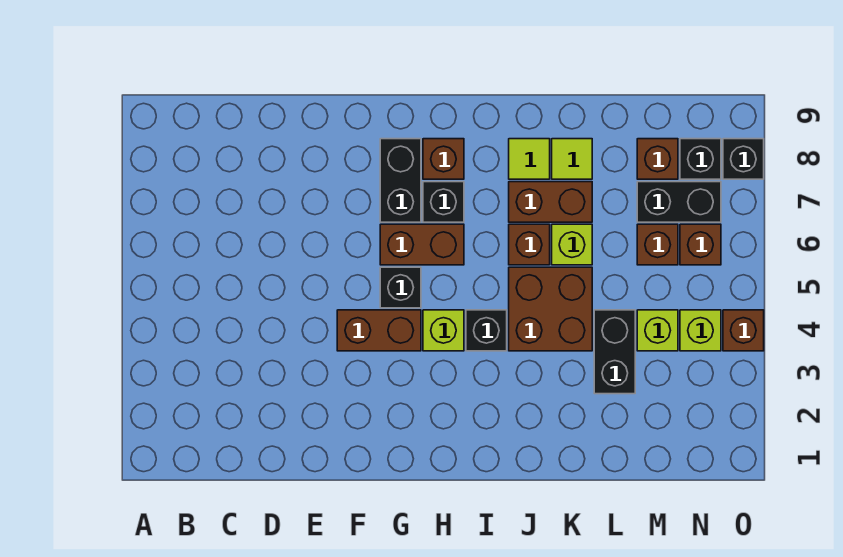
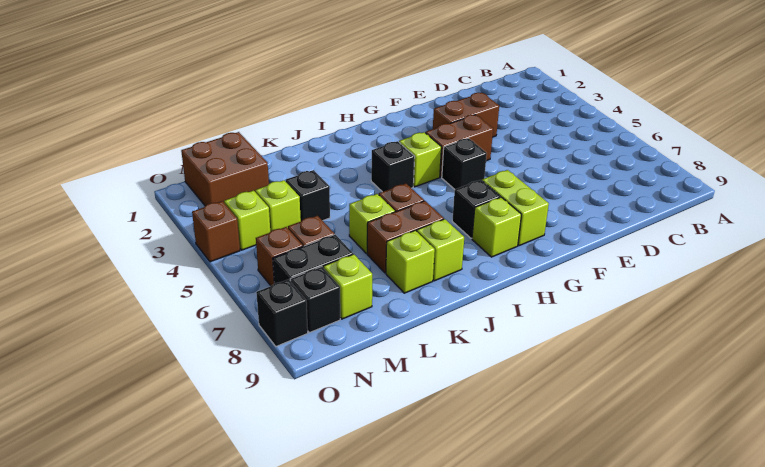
brown 1x2 brick [380,224,464,265] -> brown 1x2 brick moved to [433,93,499,137]
black 1x2 brick [380,139,421,222] -> lime 1x2 brick [482,170,549,246]
brown 1x1 brick [423,139,464,179] -> lime 1x1 brick [472,197,521,257]
brown 2x2 brick [509,267,592,351] -> brown 2x2 brick moved to [181,132,269,206]
lime 1x1 tile [509,139,550,179] -> lime 1x1 brick [417,219,464,281]
lime 1x1 tile [552,139,592,179] -> lime 1x1 brick [386,230,435,293]
black 1x2 brick [594,310,635,394] -> black 1x1 brick [286,170,330,221]
brown 1x1 brick [637,139,678,179] -> lime 1x1 brick [323,254,372,319]

